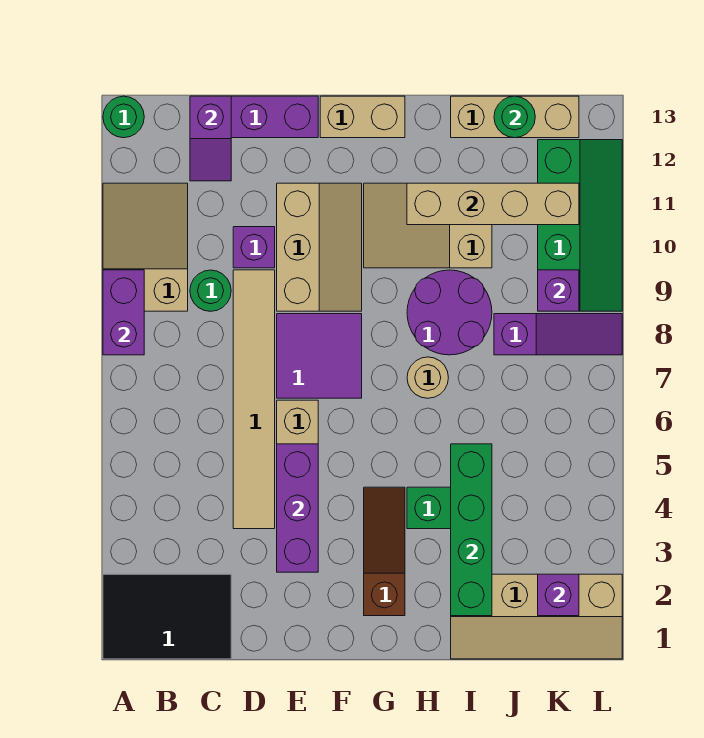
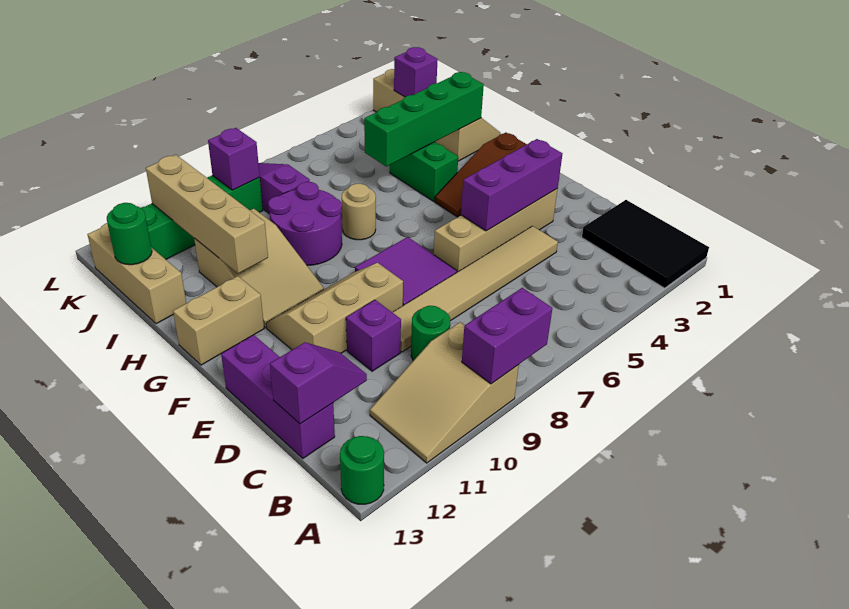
tan 1x2 brick [320,96,405,138] -> tan 1x2 brick turned to [173,276,264,365]

